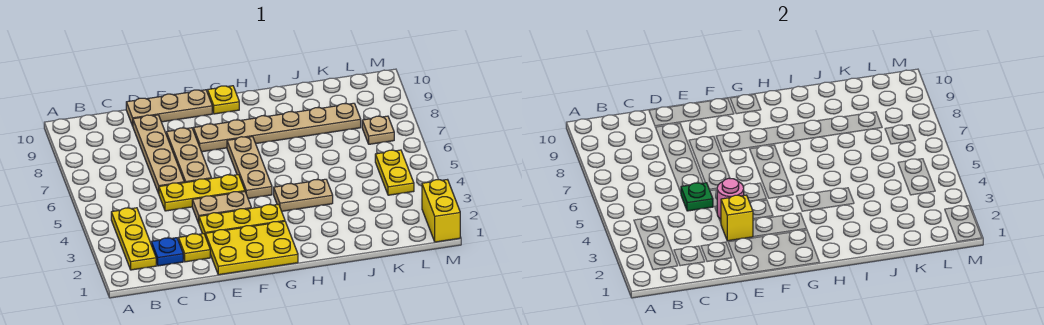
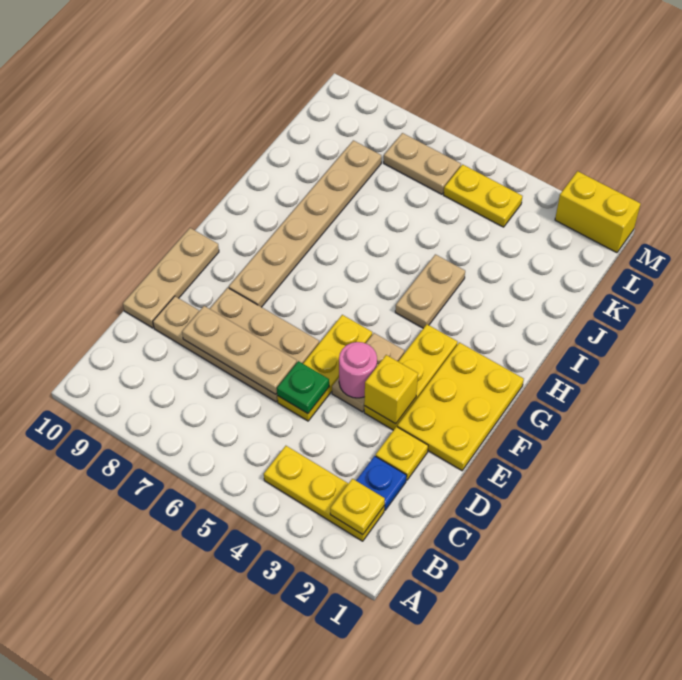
tan 1x3 plate [227,137,272,199] -> tan 1x3 plate moved to [182,306,297,394]
yellow 1x1 plate [208,86,239,114] -> yellow 1x1 plate moved to [330,479,385,535]
tan 1x1 plate [362,116,394,144] -> tan 1x2 plate [384,133,461,194]

